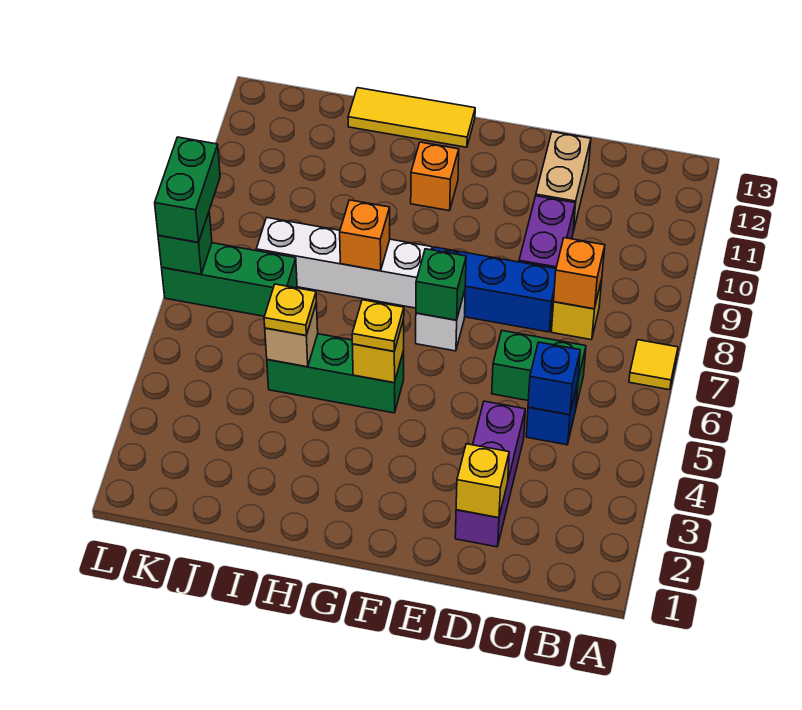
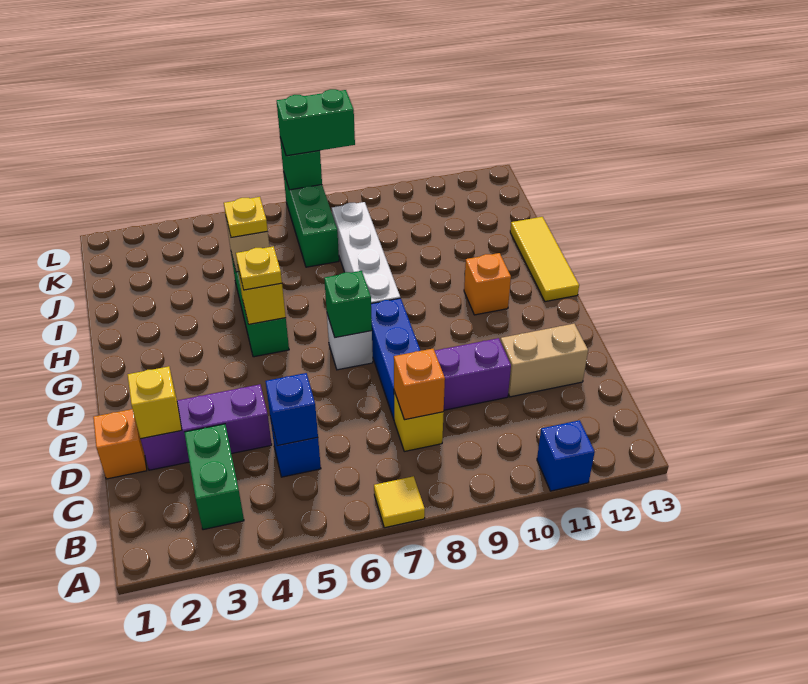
none -> blue 1x1 brick [537,420,595,491]
green 1x2 brick [492,331,586,406] -> green 1x2 brick moved to [184,424,244,530]
orange 1x1 brick [340,200,390,271] -> orange 1x1 brick moved to [93,409,147,479]

